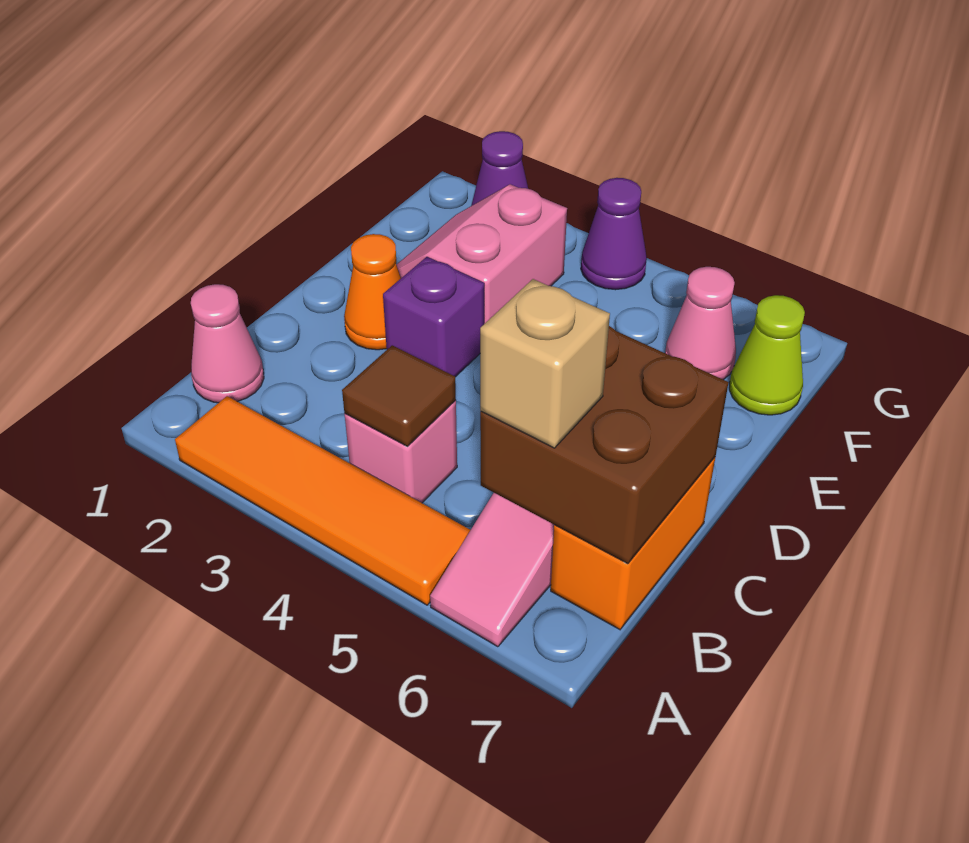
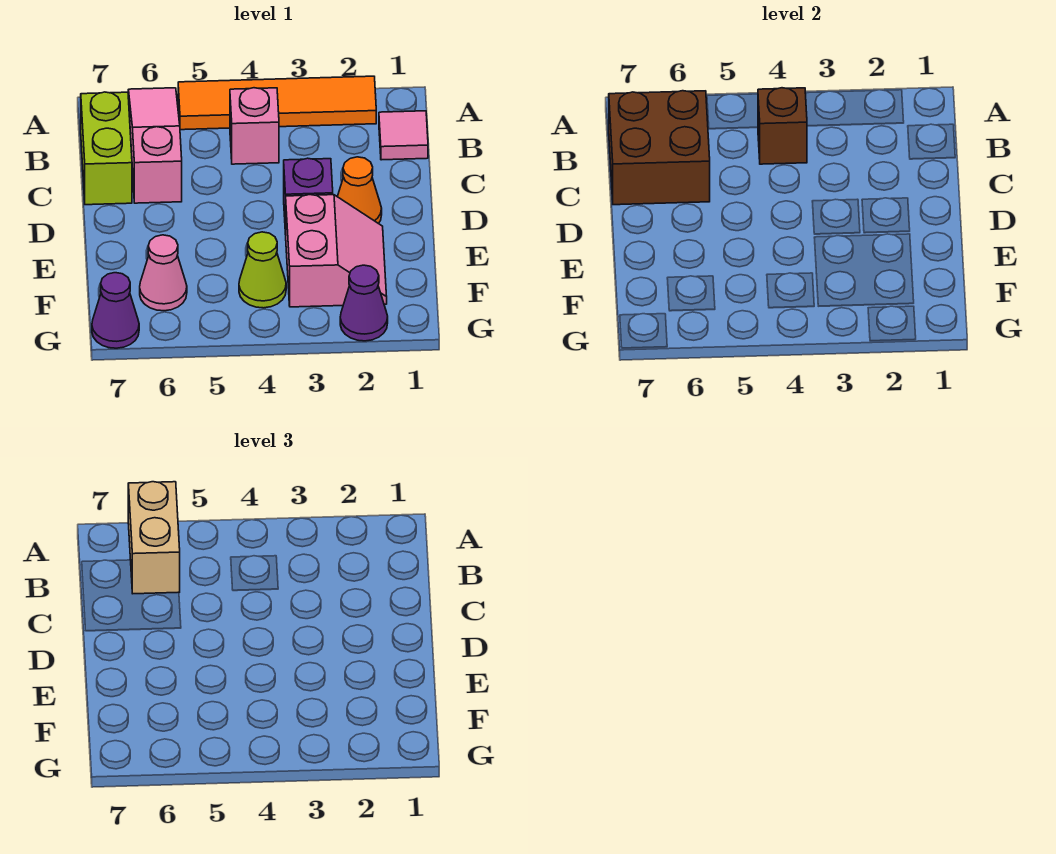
pink 1x1 cone [191,284,264,403] -> pink 1x1 tile [379,111,428,160]
brown 1x1 tile [342,345,456,446] -> brown 1x1 brick [758,88,807,164]
tan 1x1 brick [480,279,610,448] -> tan 1x2 brick [128,482,180,594]
orange 1x2 brick [551,457,715,629] -> lime 1x2 brick [81,92,132,205]
lime 1x1 cone [729,295,805,415] -> lime 1x1 cone moved to [239,232,286,308]
purple 1x1 cone [581,178,647,290] -> purple 1x1 cone moved to [92,273,139,348]

